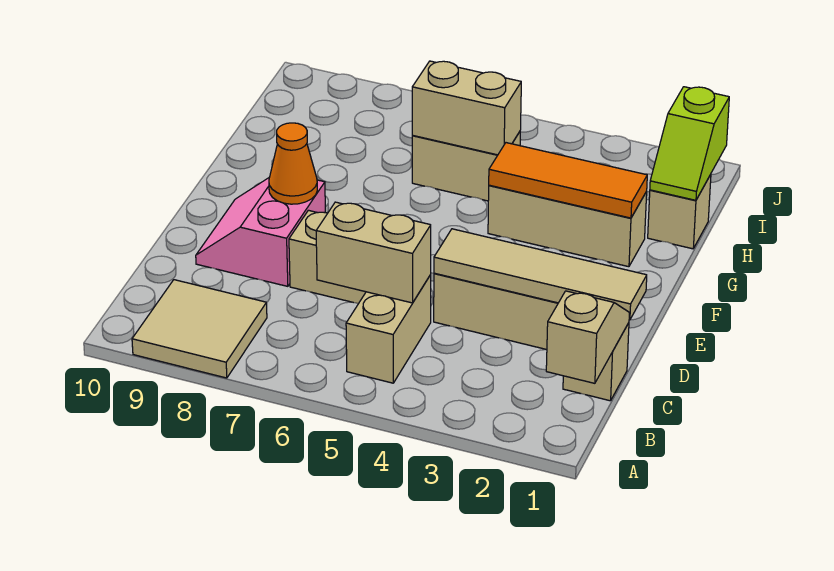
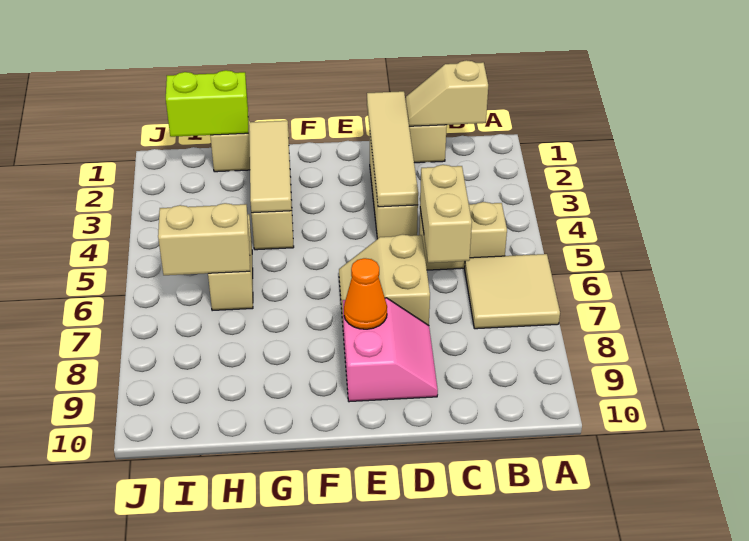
tan 2x2 tile [132,280,267,378] -> tan 2x2 tile moved to [465,254,560,329]
pink 2x2 slope [196,178,325,286] -> pink 2x2 slope turned to [343,298,438,402]
orange 1x3 tile [489,143,647,218] -> tan 1x3 tile [249,121,292,213]
lime 1x2 slope [650,87,729,200] -> lime 1x2 brick [166,70,248,137]
tan 1x2 brick [412,61,521,155] -> tan 1x2 brick turned to [158,203,250,275]

